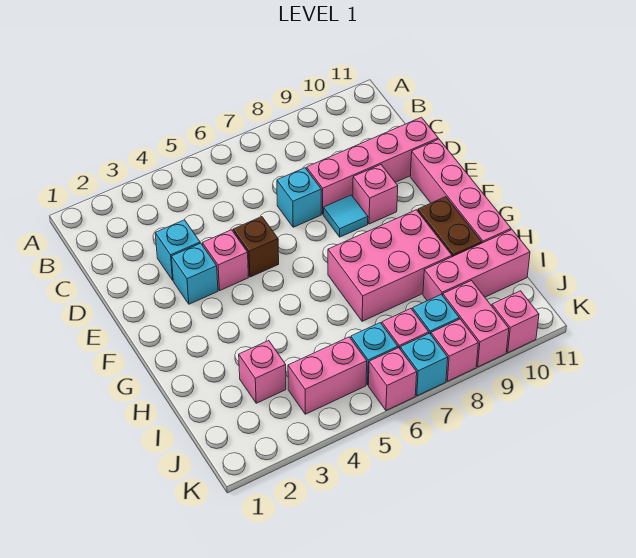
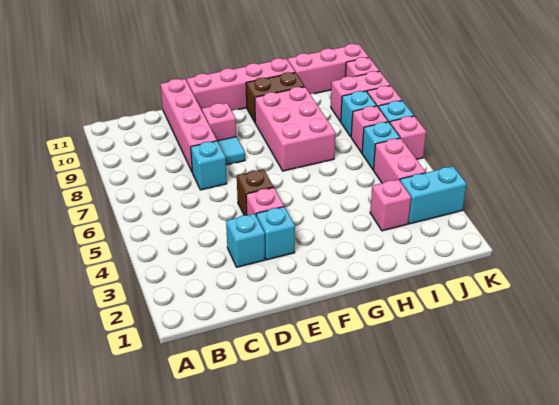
pink 1x3 brick [423,230,530,301] -> pink 1x3 brick turned to [288,44,369,94]
none -> cyan 1x2 brick [400,166,467,224]

